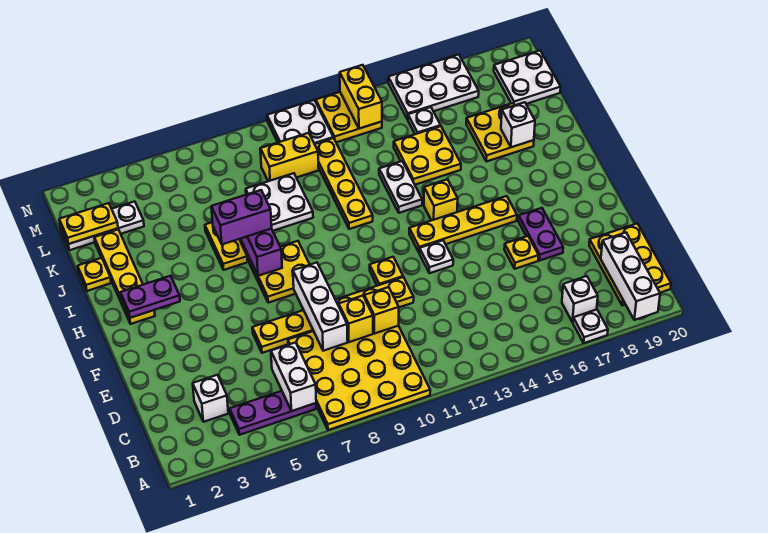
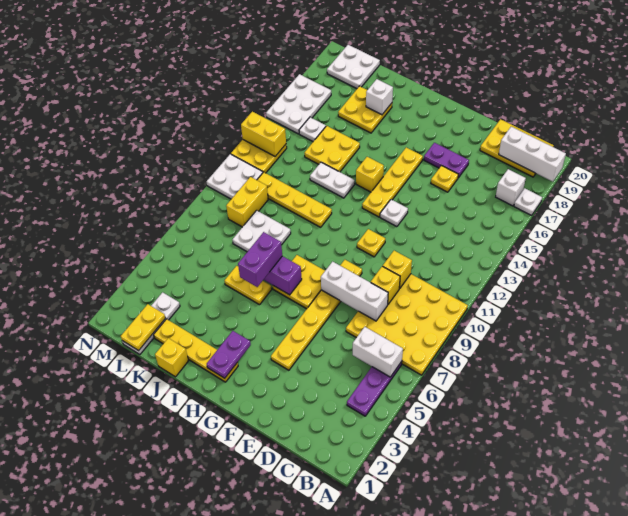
white 1x1 brick [193,375,228,422] -> none
yellow 1x6 plate [252,277,414,353] -> yellow 1x6 plate moved to [271,260,362,370]
yellow 1x1 plate [78,258,111,291] -> yellow 1x1 brick [155,338,189,377]

